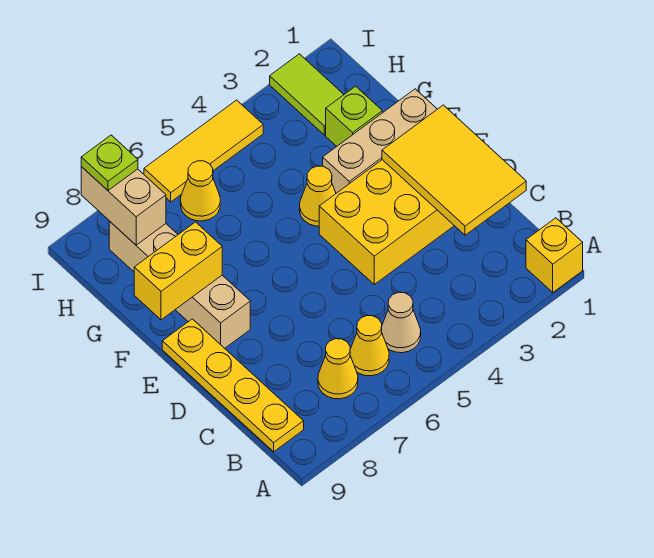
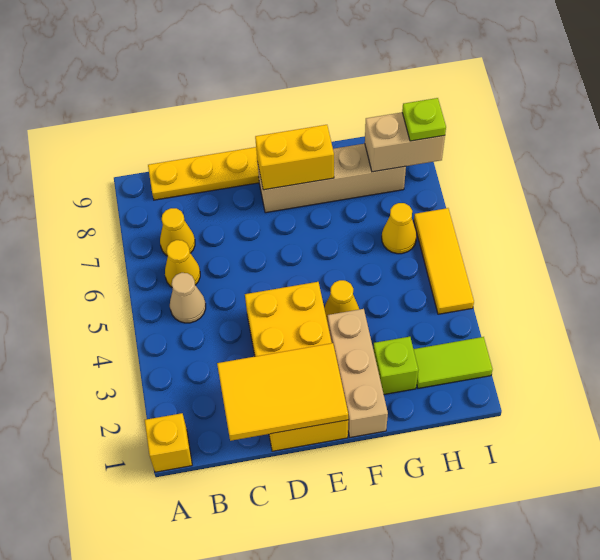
yellow 1x2 brick [134,222,222,320] -> yellow 1x2 brick turned to [255,125,334,190]

